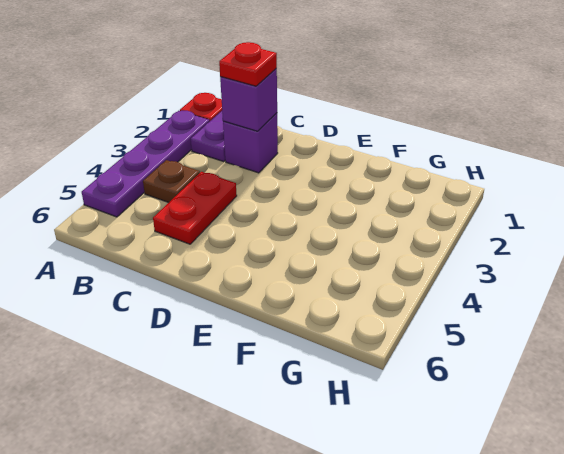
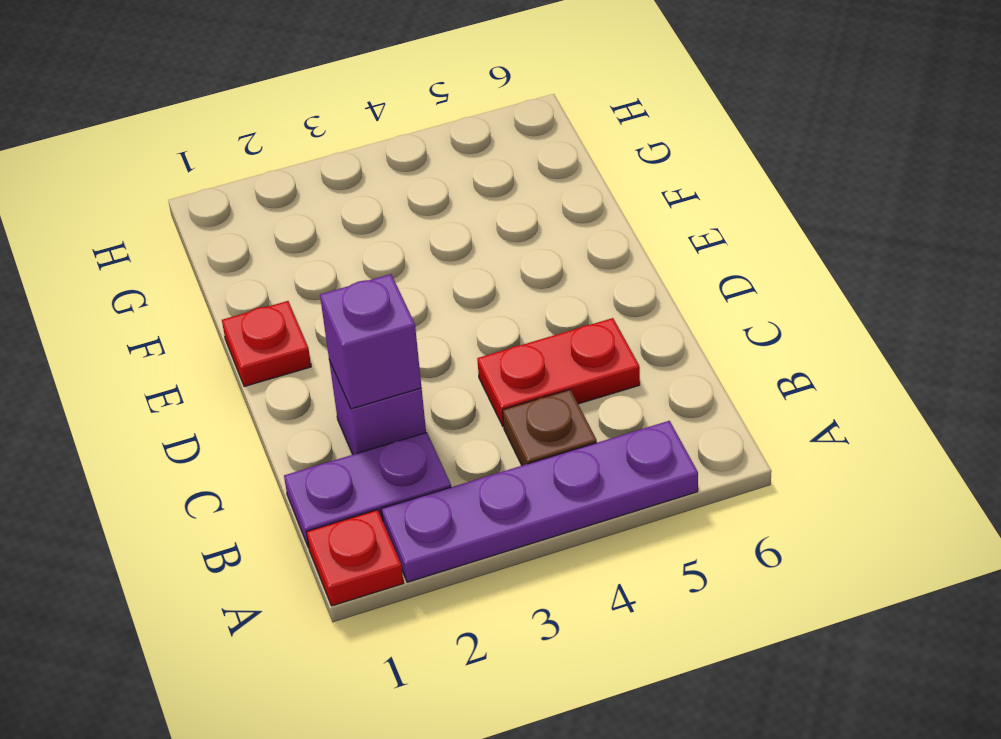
red 1x1 plate [219,42,277,86] -> red 1x1 plate moved to [222,301,311,387]

